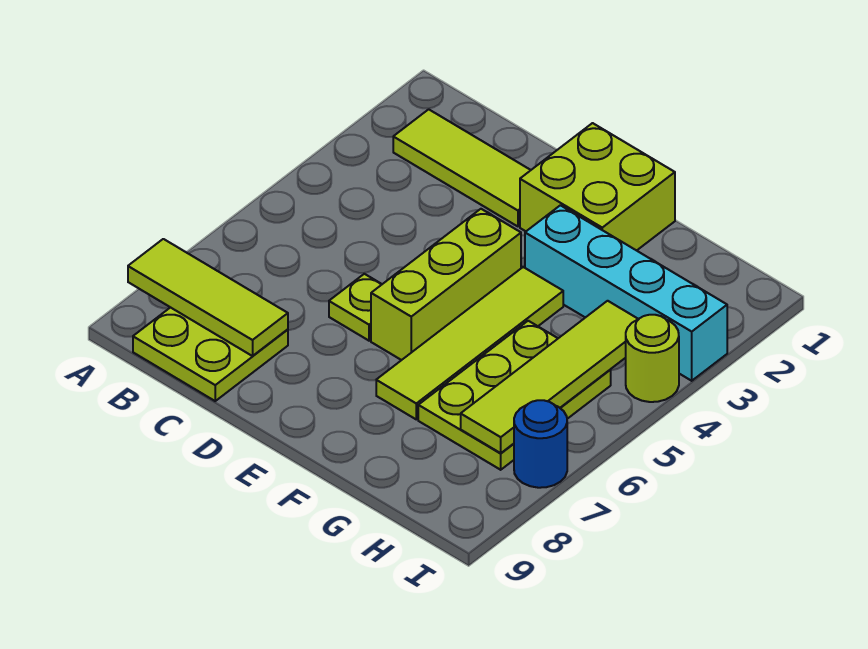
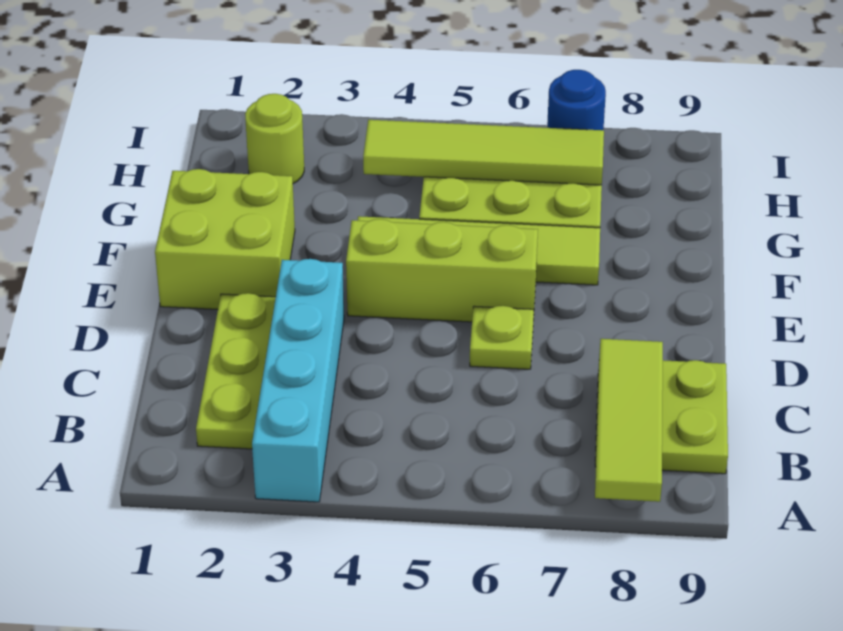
lime 1x3 tile [393,109,531,226] -> lime 1x3 plate [196,293,276,449]
cyan 1x4 brick [525,205,727,381] -> cyan 1x4 brick moved to [252,259,344,502]
lime 1x1 round brick [626,315,679,402] -> lime 1x1 round brick moved to [245,94,304,184]

